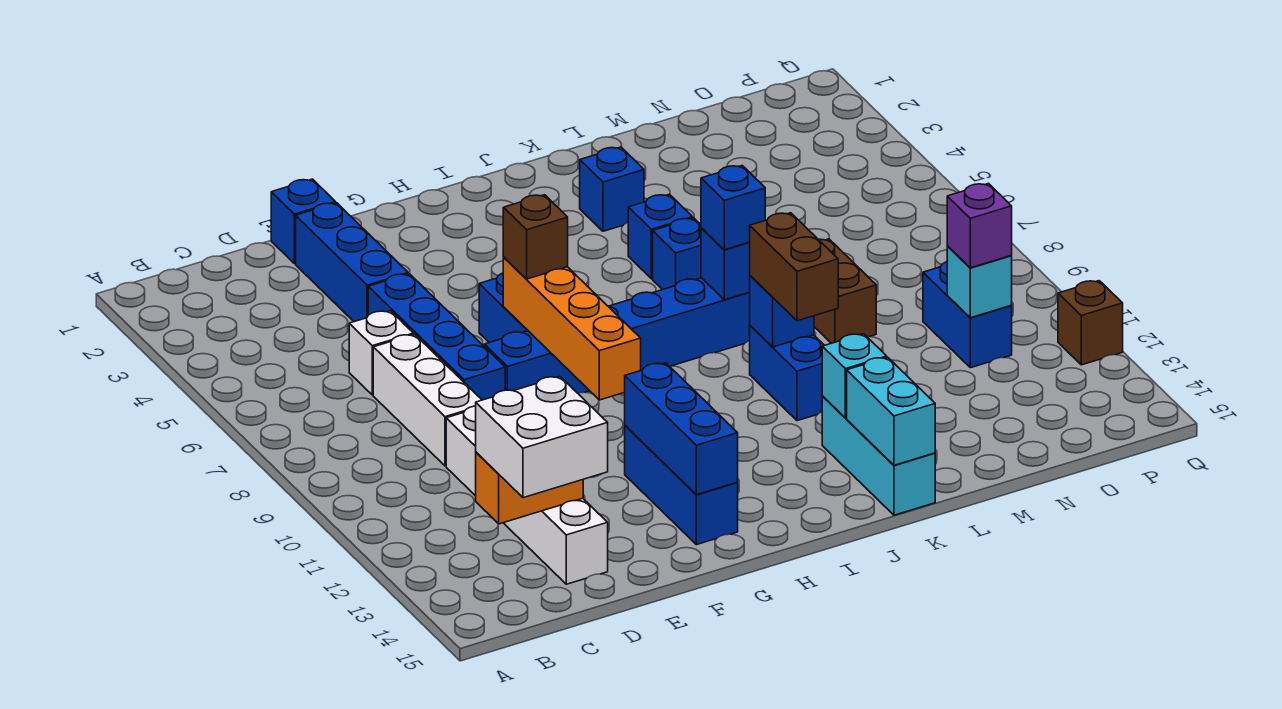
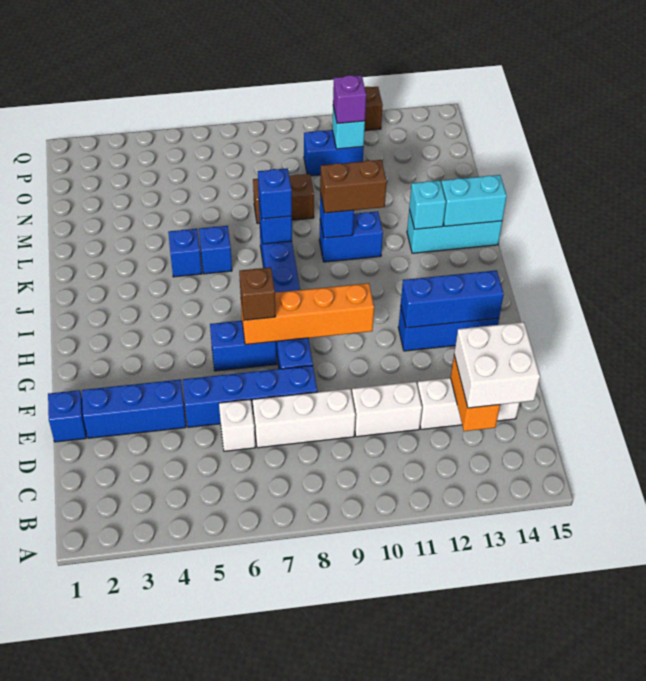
blue 1x1 brick [580,147,644,231] -> none

